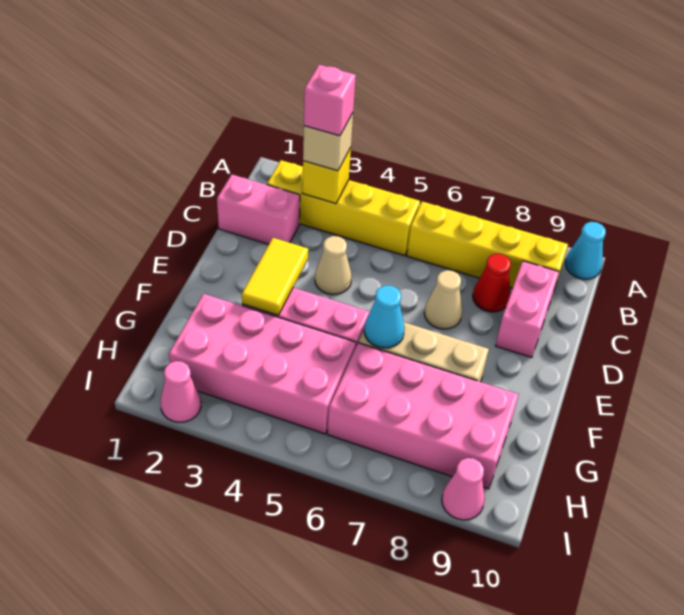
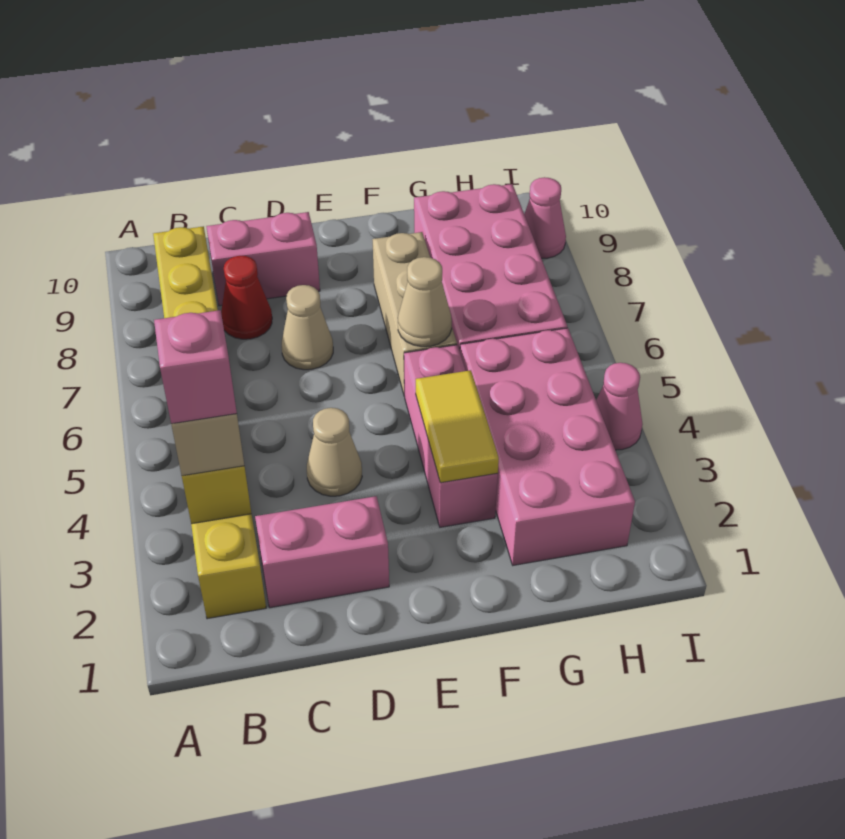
cyan 1x1 cone [565,222,606,279] -> none
pink 1x2 brick [217,175,300,244] -> pink 1x2 brick turned to [255,496,389,608]
yellow 1x2 tile [242,238,308,315] -> yellow 1x2 tile turned to [416,370,499,483]
cyan 1x1 cone [364,285,405,348] -> tan 1x1 cone [398,257,452,347]
pink 1x1 cone [160,361,201,422] -> pink 1x1 cone moved to [596,363,643,450]

